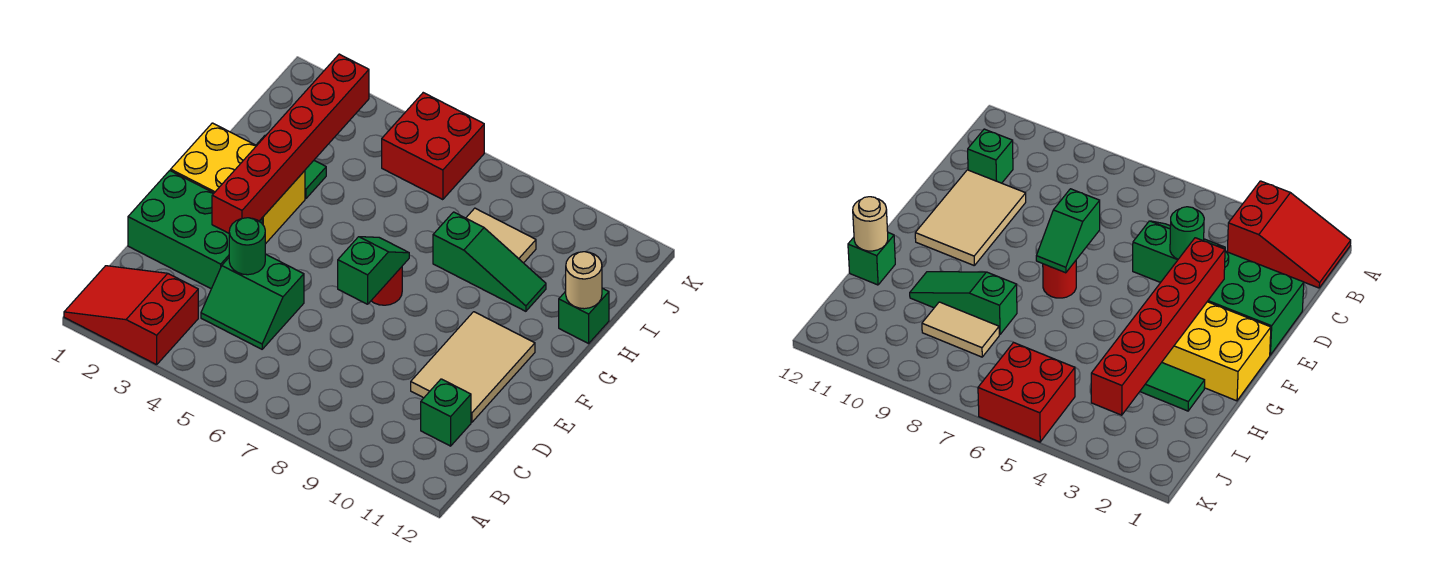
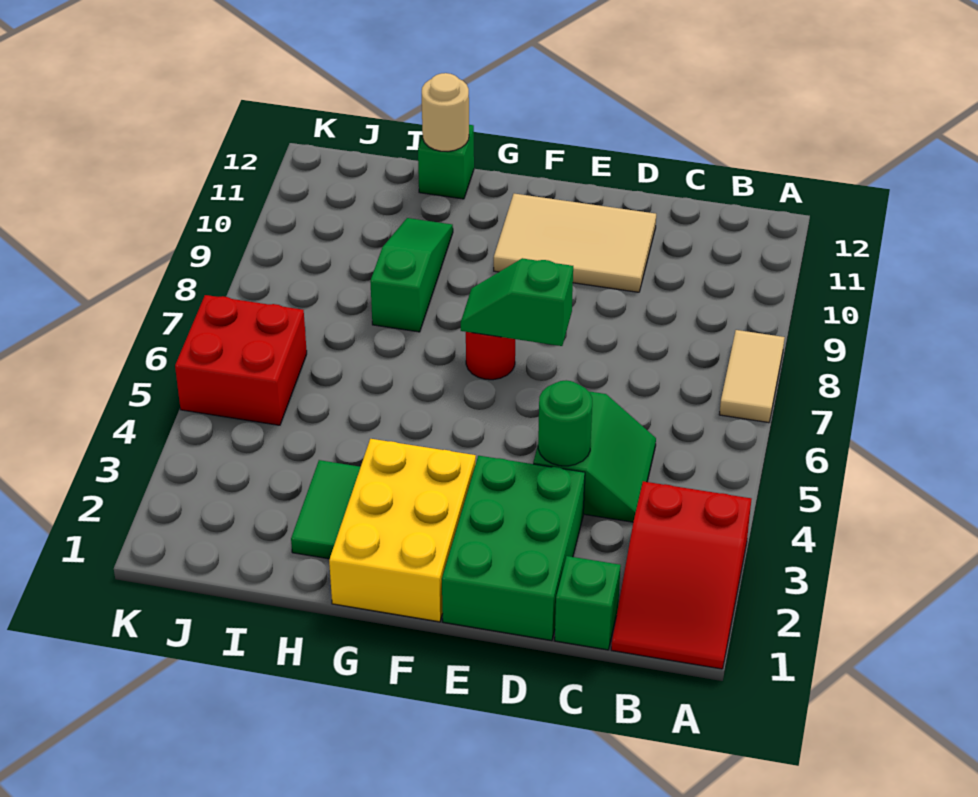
green 1x1 brick [421,379,471,446] -> green 1x1 brick moved to [555,556,621,650]
red 1x6 brick [212,54,369,233] -> none
tan 1x2 tile [466,208,536,263] -> tan 1x2 tile moved to [719,330,785,423]

